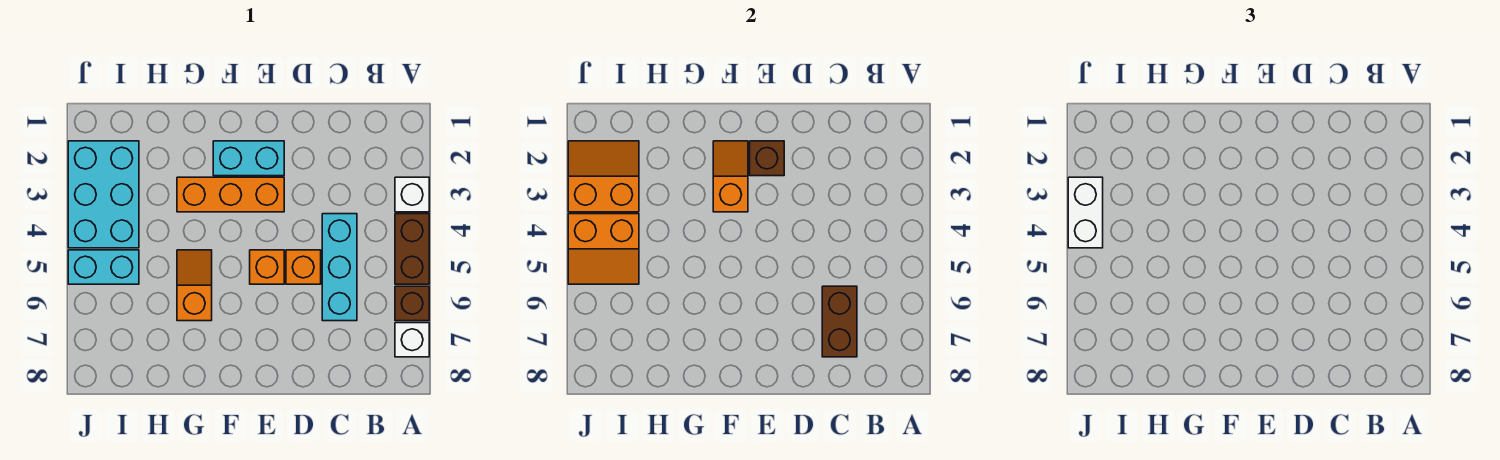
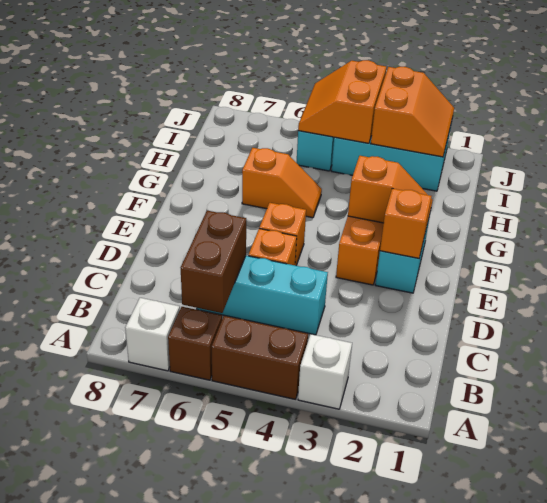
brown 1x2 brick [822,286,857,357] -> brown 1x2 brick turned to [181,210,246,313]
brown 1x1 brick [750,141,784,176] -> orange 1x1 brick [380,188,431,258]
white 1x2 brick [1068,177,1103,248] -> none

